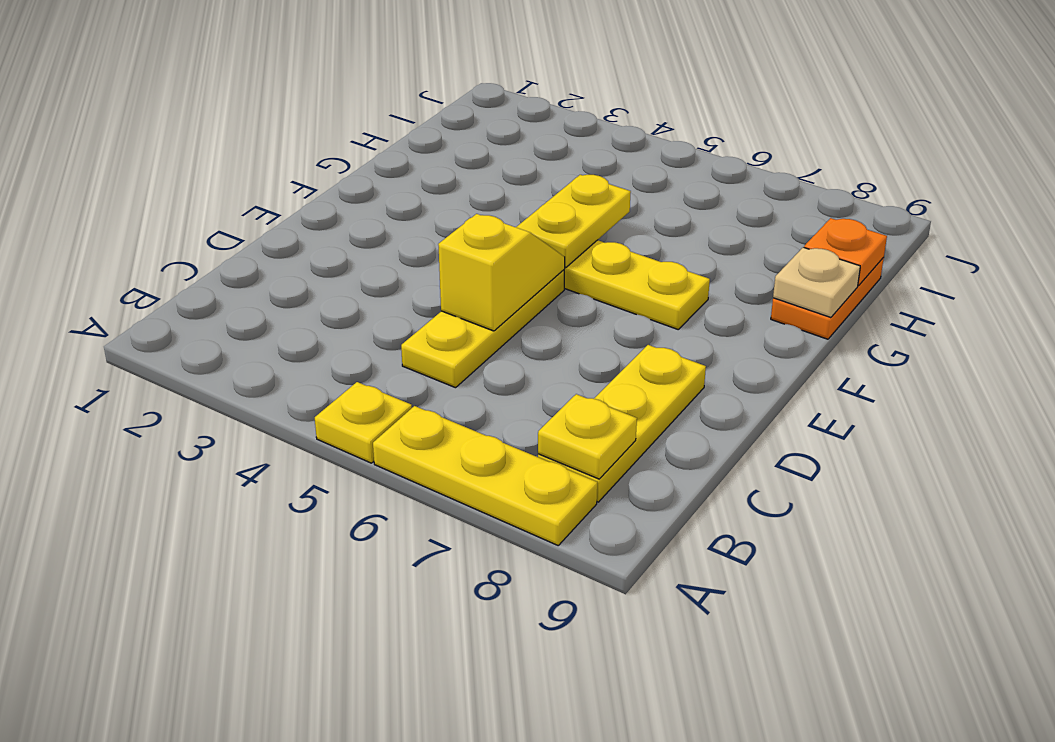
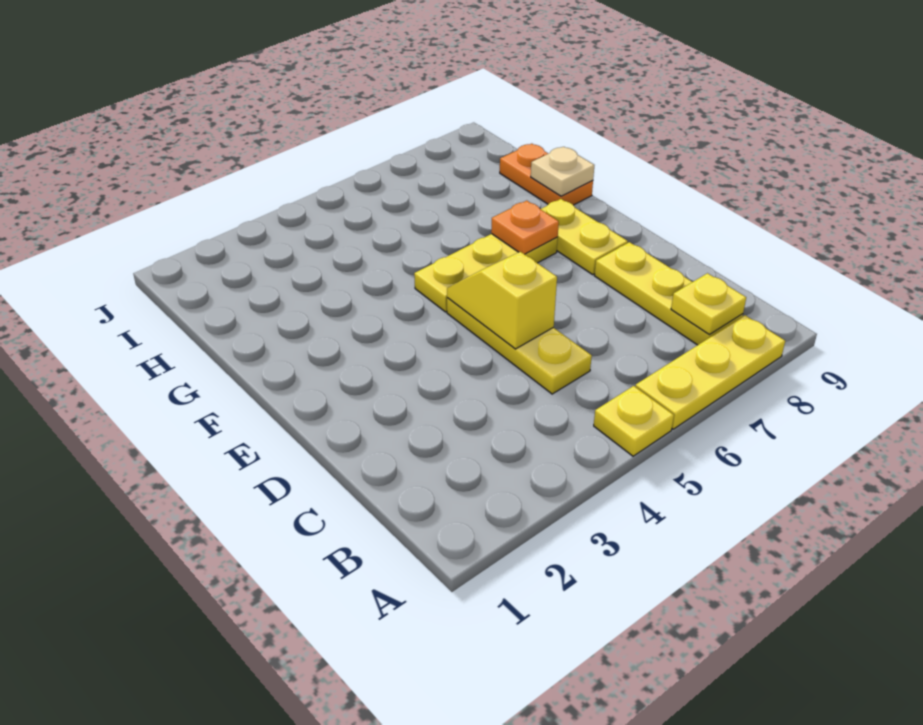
yellow 1x2 plate [516,175,631,267] -> yellow 1x2 plate moved to [541,199,628,274]
orange 1x1 plate [804,218,887,286] -> orange 1x1 plate moved to [491,201,559,254]

